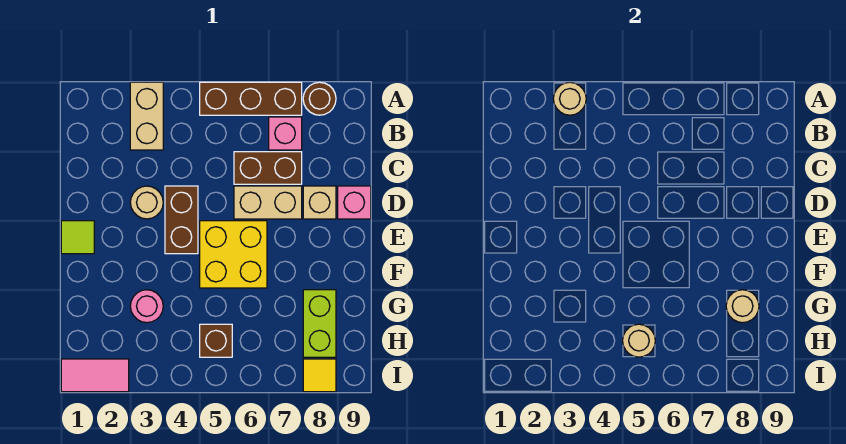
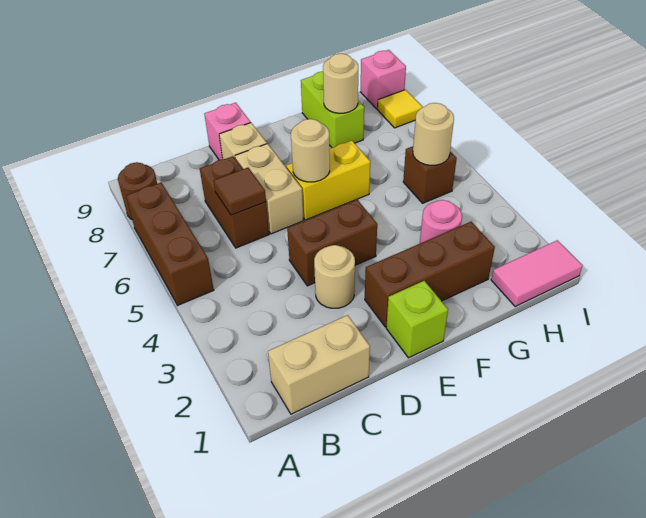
tan 1x2 brick [130,82,163,150] -> tan 1x2 brick moved to [268,315,370,414]
tan 1x1 round brick [553,82,586,115] -> tan 1x1 round brick moved to [291,119,330,182]
pink 1x1 brick [269,117,302,150] -> pink 1x1 brick moved to [360,50,406,109]
none -> brown 1x1 tile [214,168,266,215]
lime 1x1 tile [61,221,94,254] -> lime 1x1 brick [386,281,448,358]
none -> brown 1x3 brick [365,222,495,327]
yellow 2x2 brick [200,221,267,288] -> yellow 1x2 brick [286,141,370,220]
lime 1x2 brick [303,290,336,357] -> lime 1x2 brick turned to [301,71,364,148]
pink 1x2 tile [61,359,129,392] -> pink 1x2 tile turned to [491,240,582,307]

